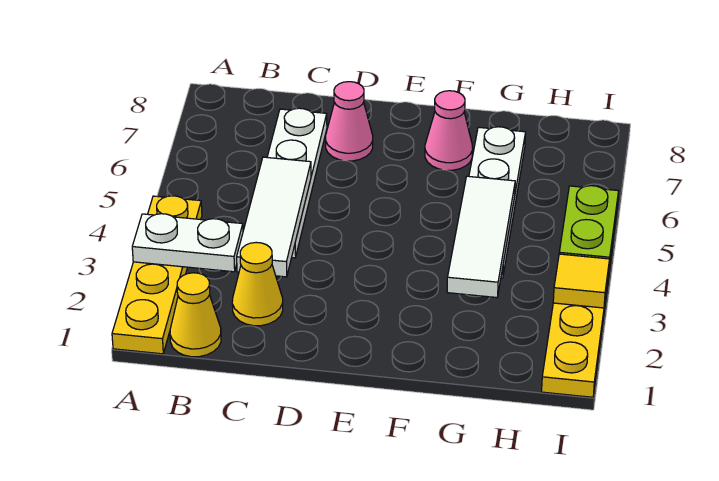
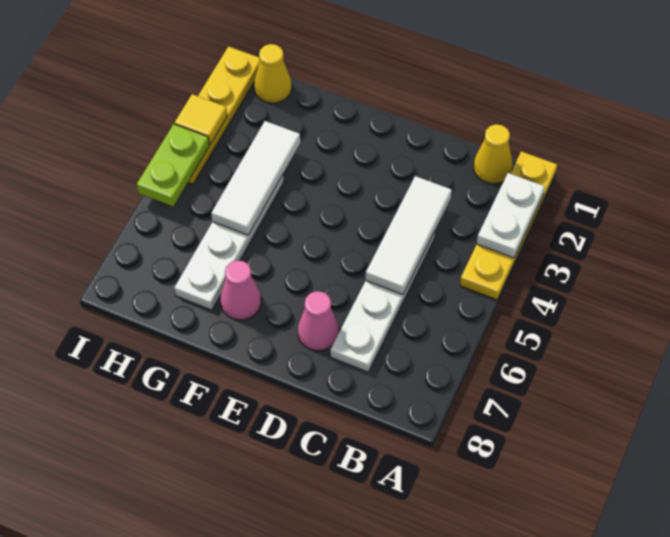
white 1x2 plate [132,214,243,272] -> white 1x2 plate turned to [477,173,545,258]
yellow 1x1 cone [232,242,283,326] -> yellow 1x1 cone moved to [254,44,292,103]

